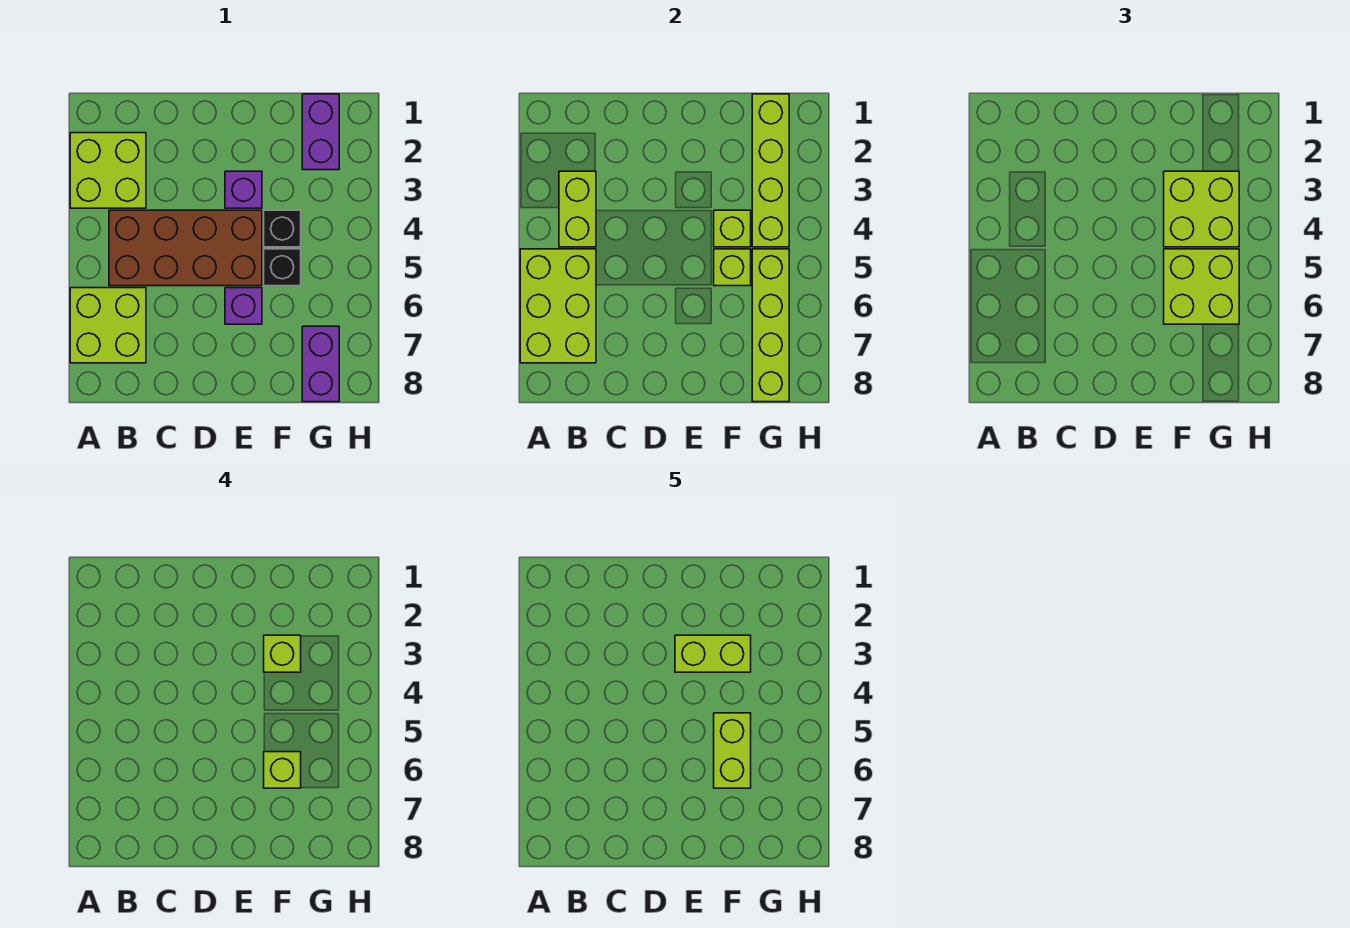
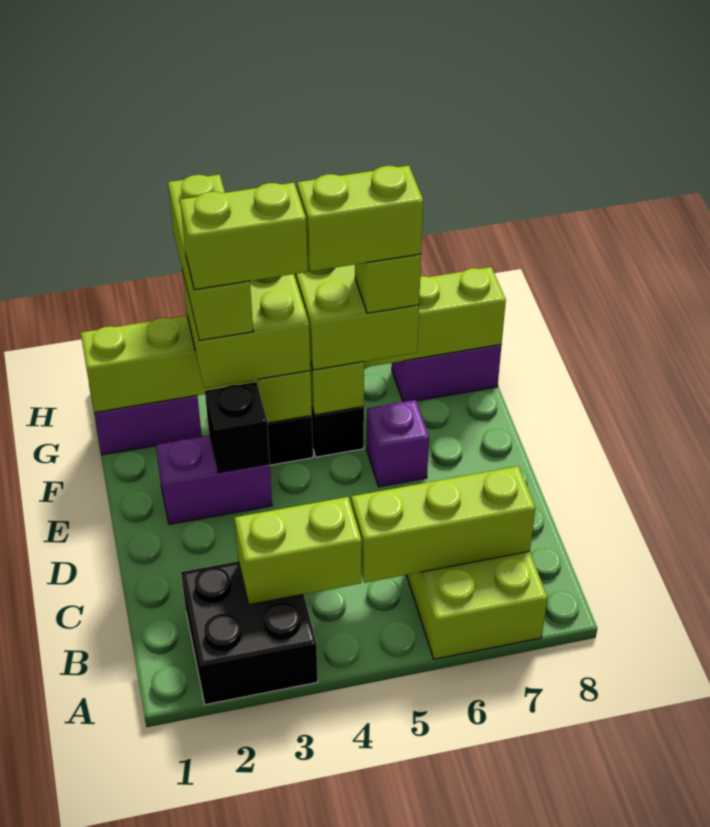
lime 2x2 brick [70,133,146,208] -> black 2x2 brick [181,561,318,705]
lime 2x3 brick [520,249,596,363] -> lime 1x3 brick [351,466,536,583]
brown 2x4 brick [109,210,262,286] -> none
purple 1x1 brick [225,171,262,208] -> purple 1x2 brick [156,436,272,524]
none -> black 1x1 brick [205,382,270,473]
lime 1x2 brick [675,635,751,672] -> lime 1x2 brick turned to [180,183,308,290]
lime 1x1 brick [264,635,301,672] -> lime 1x3 brick [168,175,253,341]

